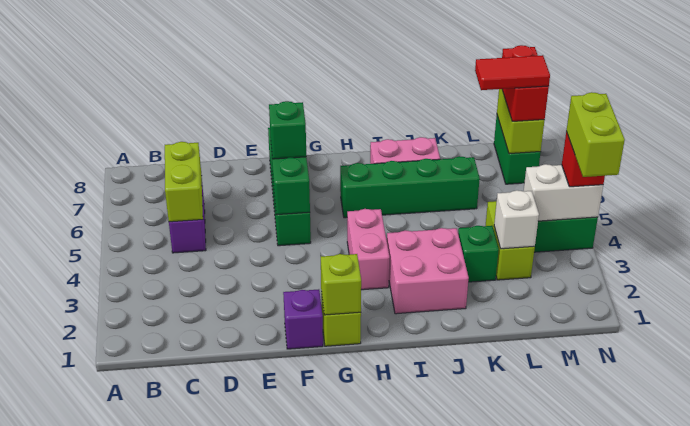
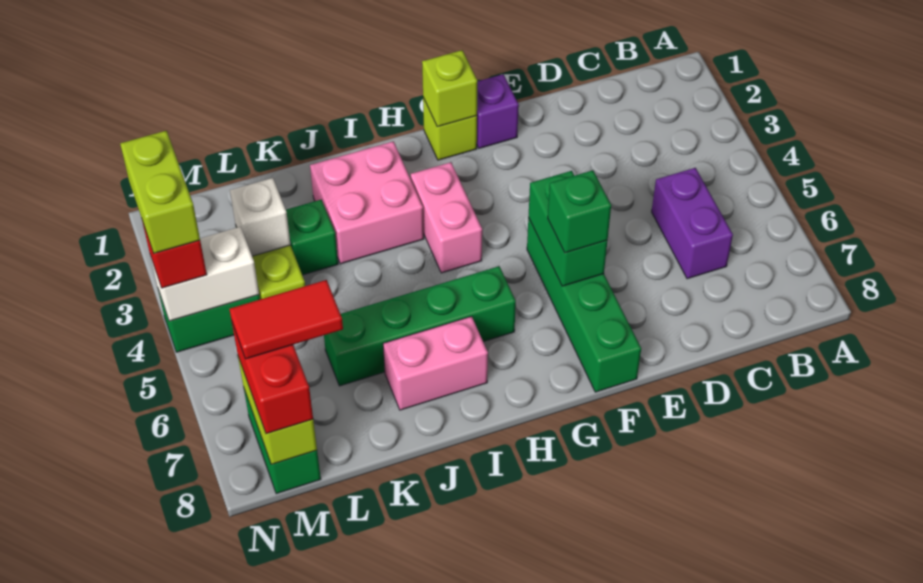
lime 1x2 brick [165,142,203,222] -> none

